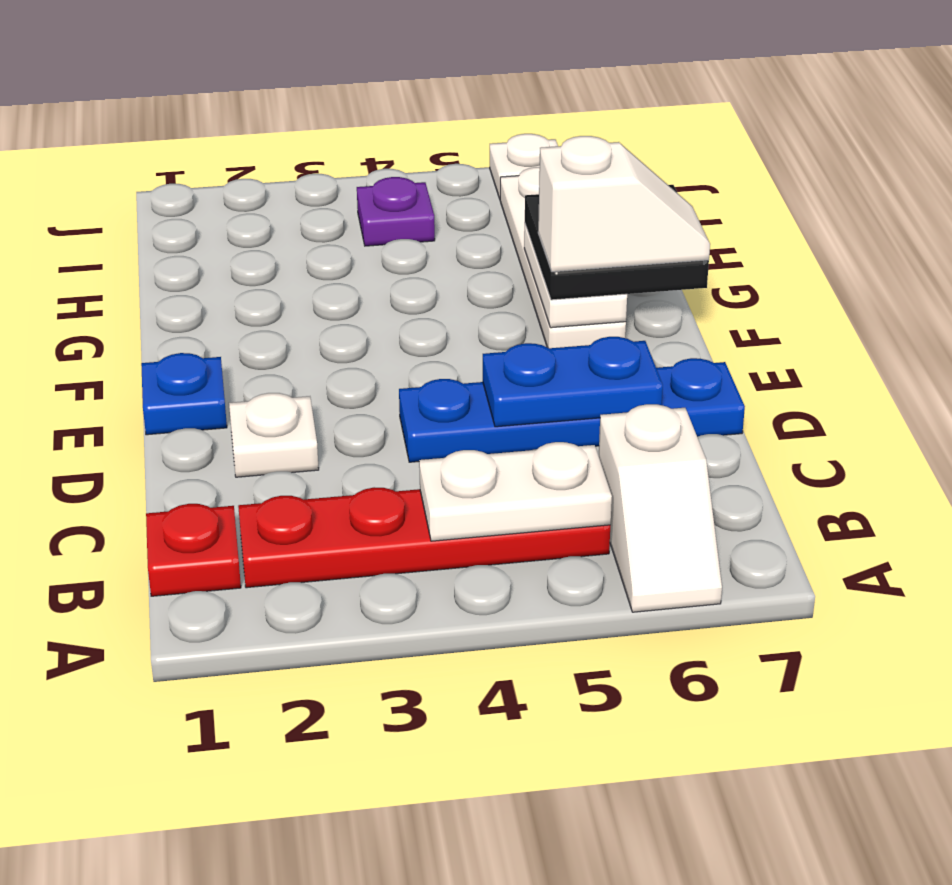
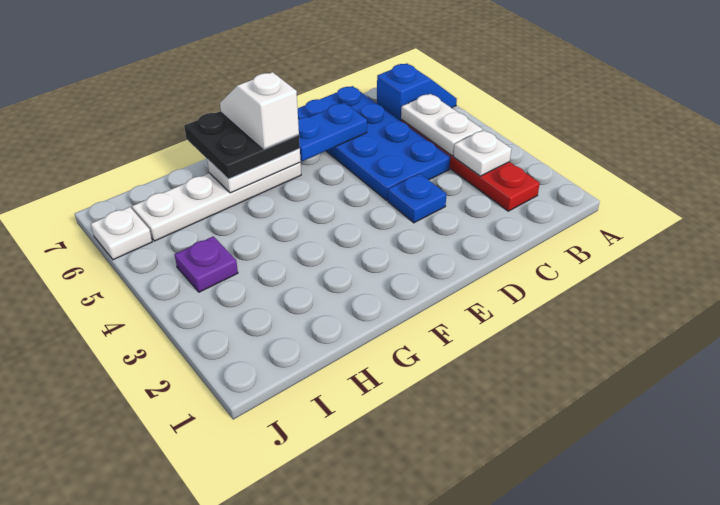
white 1x2 slope [599,404,722,612] -> blue 1x2 slope [377,63,457,121]
red 1x1 plate [146,504,241,596] -> none
white 1x1 plate [229,393,319,477] -> white 1x1 plate moved to [453,130,511,176]
blue 1x4 plate [399,358,745,462] -> blue 2x4 plate [298,86,450,200]
blue 1x2 plate [483,337,663,427] -> blue 1x2 plate turned to [298,103,367,161]
blue 1x1 plate [141,353,227,435] -> blue 1x1 plate moved to [388,174,447,223]

